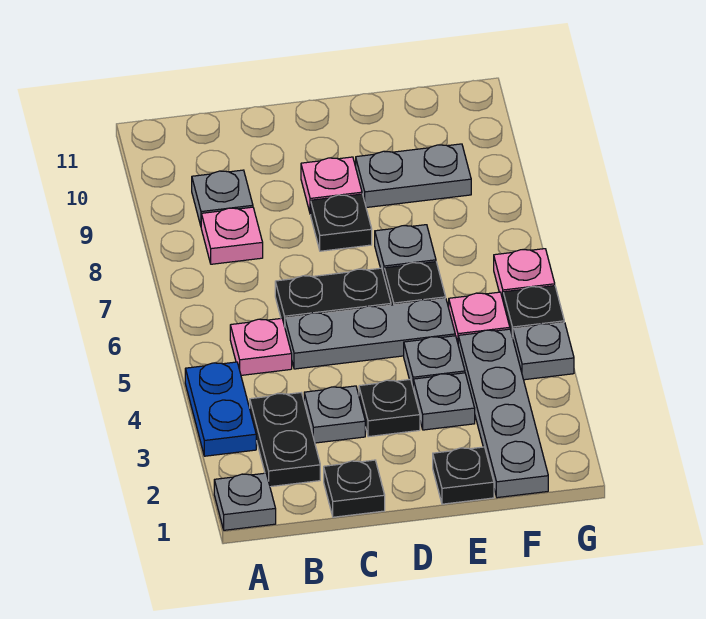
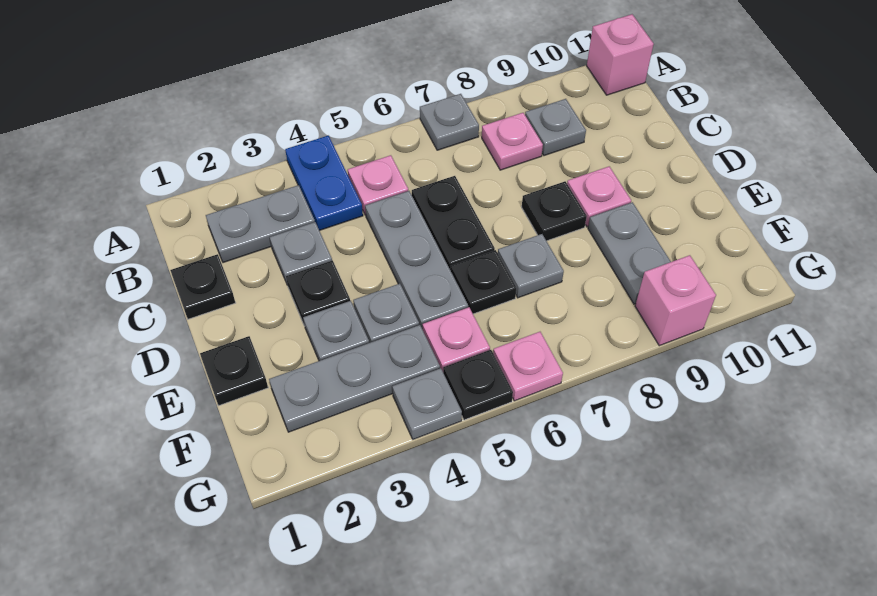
grey 1x1 plate [214,473,276,530] -> grey 1x1 plate moved to [420,94,479,150]
blue 1x2 plate [185,362,256,456] -> blue 1x2 plate turned to [285,136,363,231]
none -> pink 1x1 brick [587,14,654,95]
black 1x2 plate [250,393,320,487] -> grey 1x2 plate [206,185,315,263]
grey 1x4 plate [458,329,548,498] -> grey 1x3 plate [269,325,440,432]
none -> pink 1x1 brick [635,255,716,346]

